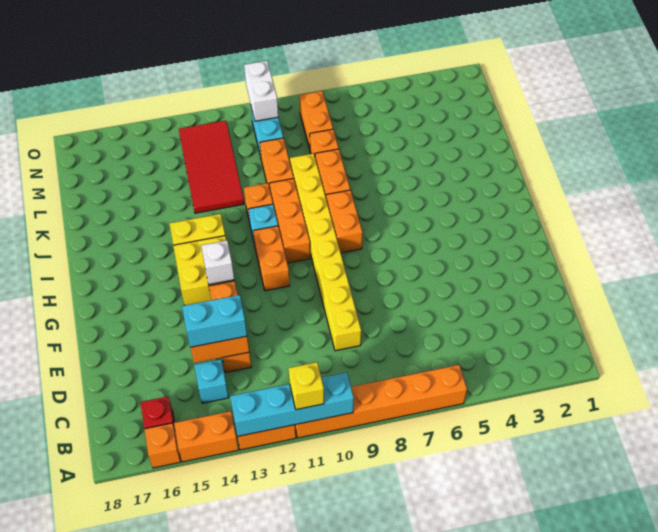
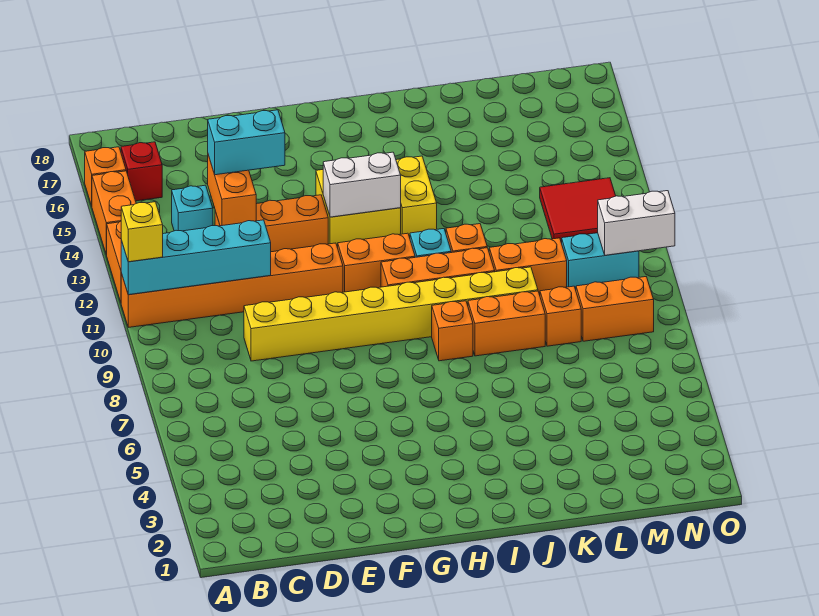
orange 1x6 brick [295,365,467,438] -> orange 1x6 brick turned to [121,243,343,327]
cyan 1x4 brick [230,372,354,436] -> cyan 1x4 brick turned to [121,220,271,295]
cyan 1x2 brick [182,295,247,347] -> cyan 1x2 brick turned to [208,110,285,175]
white 1x1 brick [201,240,234,284] -> white 1x2 brick [323,152,401,217]
orange 1x2 brick [326,190,363,253] -> orange 1x1 brick [432,301,473,361]
red 2x4 tile [179,121,244,213] -> red 2x2 tile [540,178,616,243]

